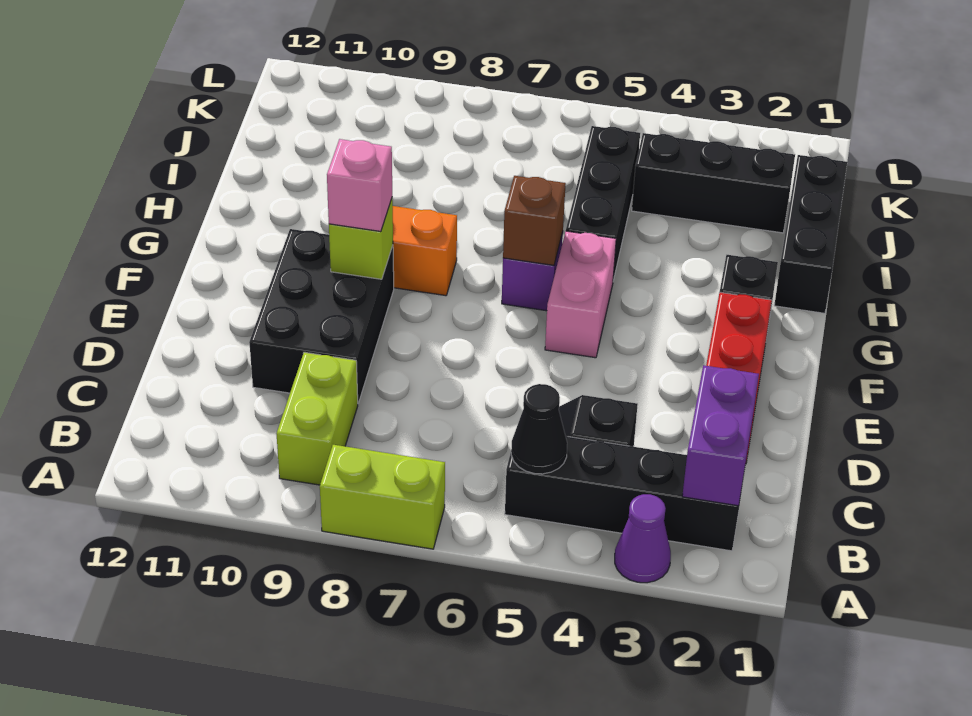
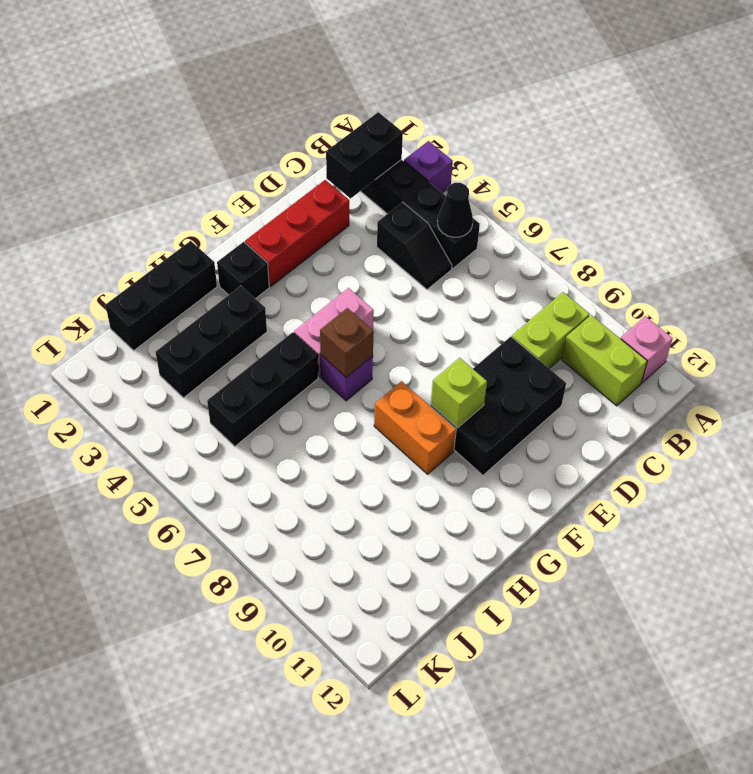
purple 1x1 cone [615,494,671,583] -> purple 1x1 brick [404,141,453,193]
lime 1x2 brick [320,445,445,549] -> lime 1x2 brick moved to [562,315,647,406]
purple 1x2 brick [682,365,759,506] -> black 1x2 brick [326,112,403,198]
pink 1x1 brick [327,139,392,232] -> pink 1x1 brick moved to [621,316,673,383]
black 1x3 brick [632,133,795,233] -> black 1x3 brick turned to [156,286,267,398]

